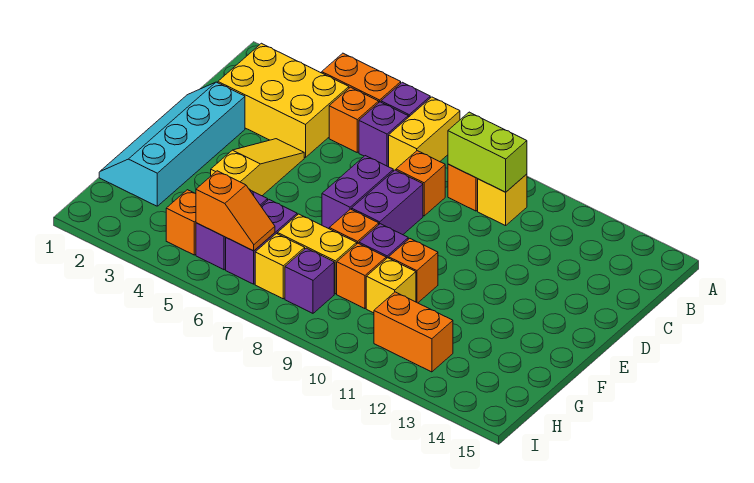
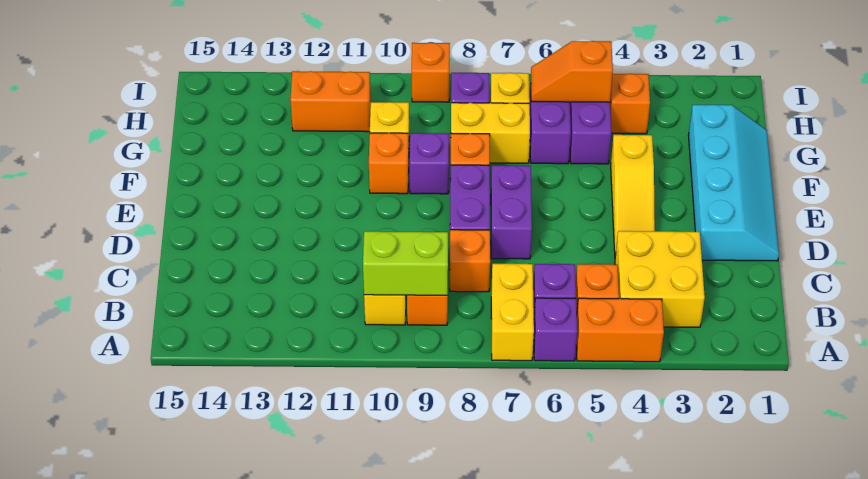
yellow 2x3 brick [218,43,349,158] -> yellow 2x2 brick [615,231,705,327]
orange 1x1 brick [337,243,386,309] -> orange 1x1 brick moved to [412,43,450,102]

